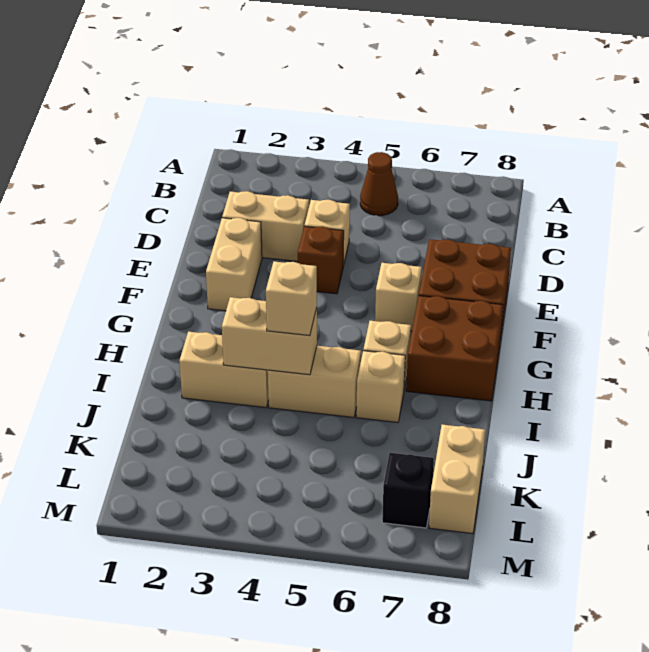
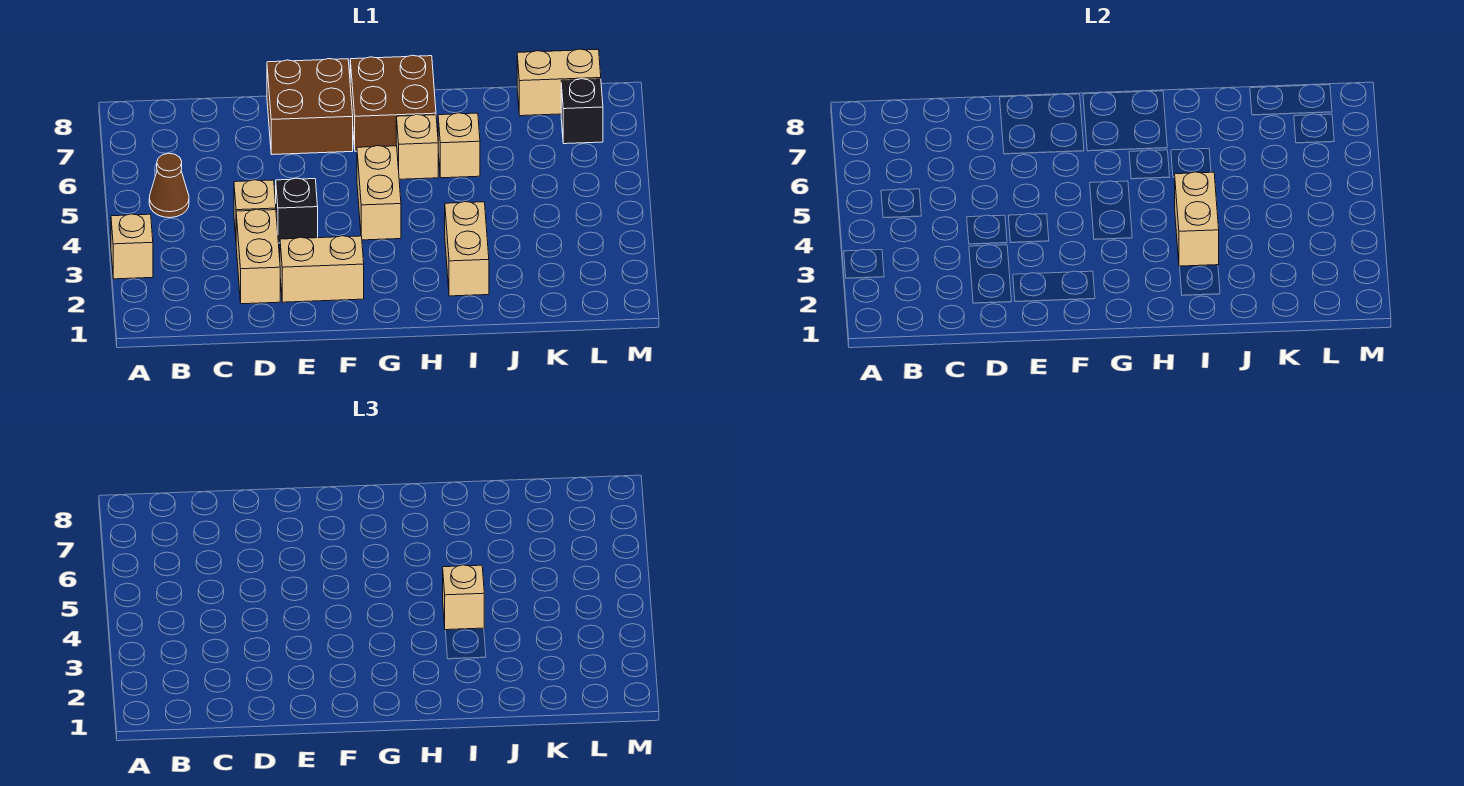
brown 1x1 brick [298,226,344,294] -> black 1x1 brick [276,178,318,243]
tan 1x1 brick [375,263,422,331] -> tan 1x1 brick moved to [111,214,153,279]
tan 1x2 brick [268,346,361,417] -> tan 1x2 brick moved to [357,146,401,240]

